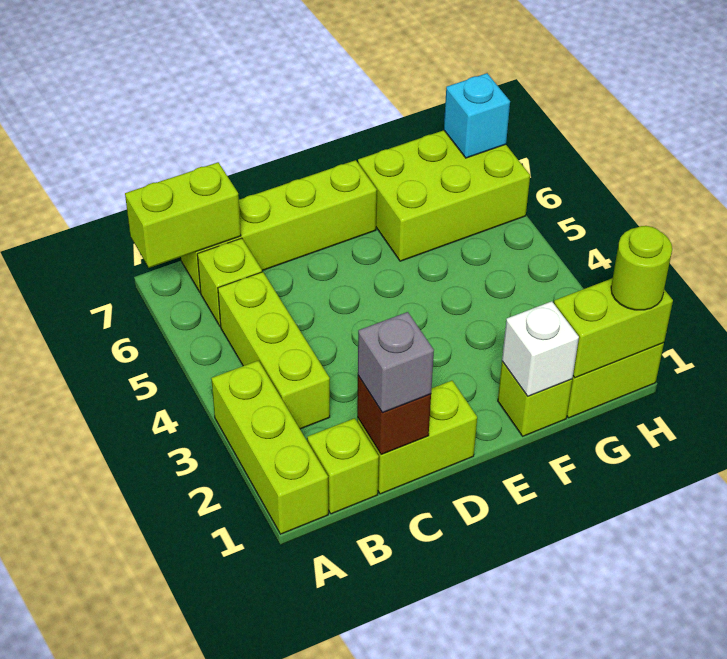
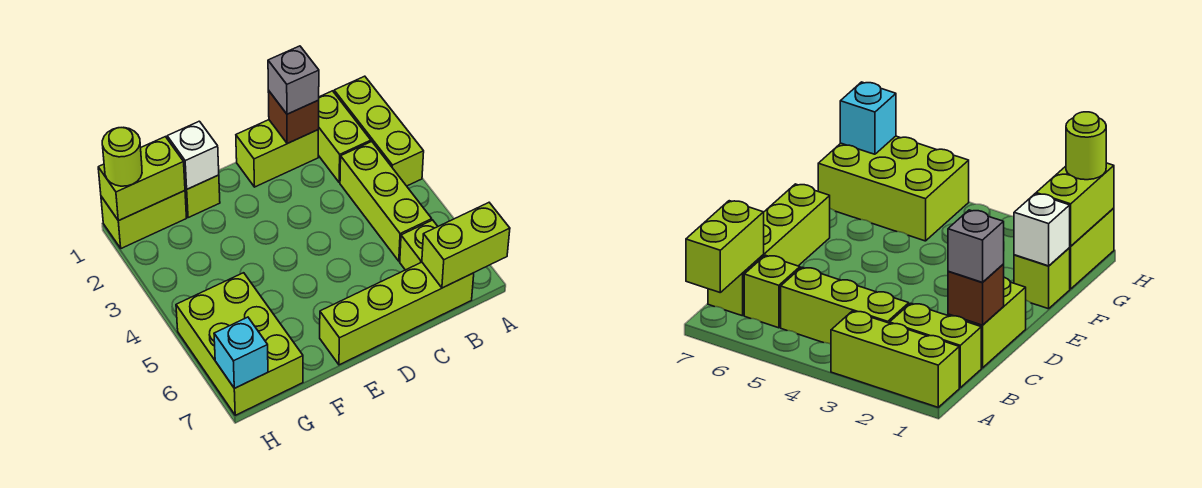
lime 1x1 brick [307,418,379,514] -> lime 1x2 brick [318,91,371,182]
lime 2x3 brick [358,130,530,261] -> lime 2x3 brick turned to [176,273,303,415]

